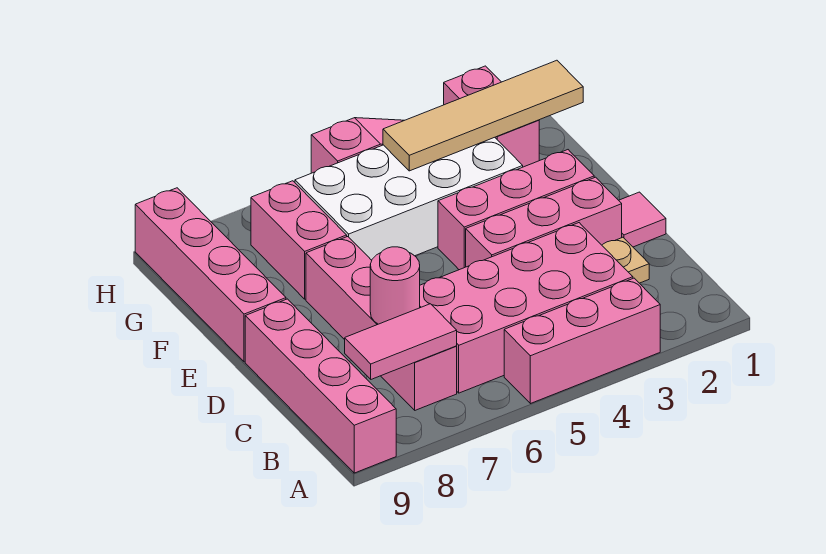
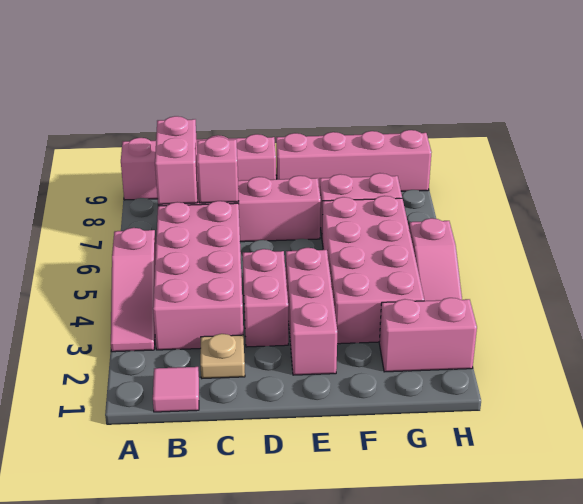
pink 1x3 brick [504,278,660,404] -> pink 1x3 slope [111,228,156,352]
pink 1x2 tile [345,304,457,379] -> pink 1x2 brick [155,116,197,204]
pink 1x1 round brick [370,247,420,324] -> pink 1x1 brick [197,136,239,203]
pink 1x1 tile [619,192,666,247] -> pink 1x1 tile moved to [153,367,199,412]
pink 1x3 brick [466,177,622,267] -> pink 1x2 brick [243,249,288,347]
white 2x4 brick [295,137,523,260] -> pink 2x4 brick [322,196,424,344]
tan 1x4 tile [383,60,583,171] -> none

